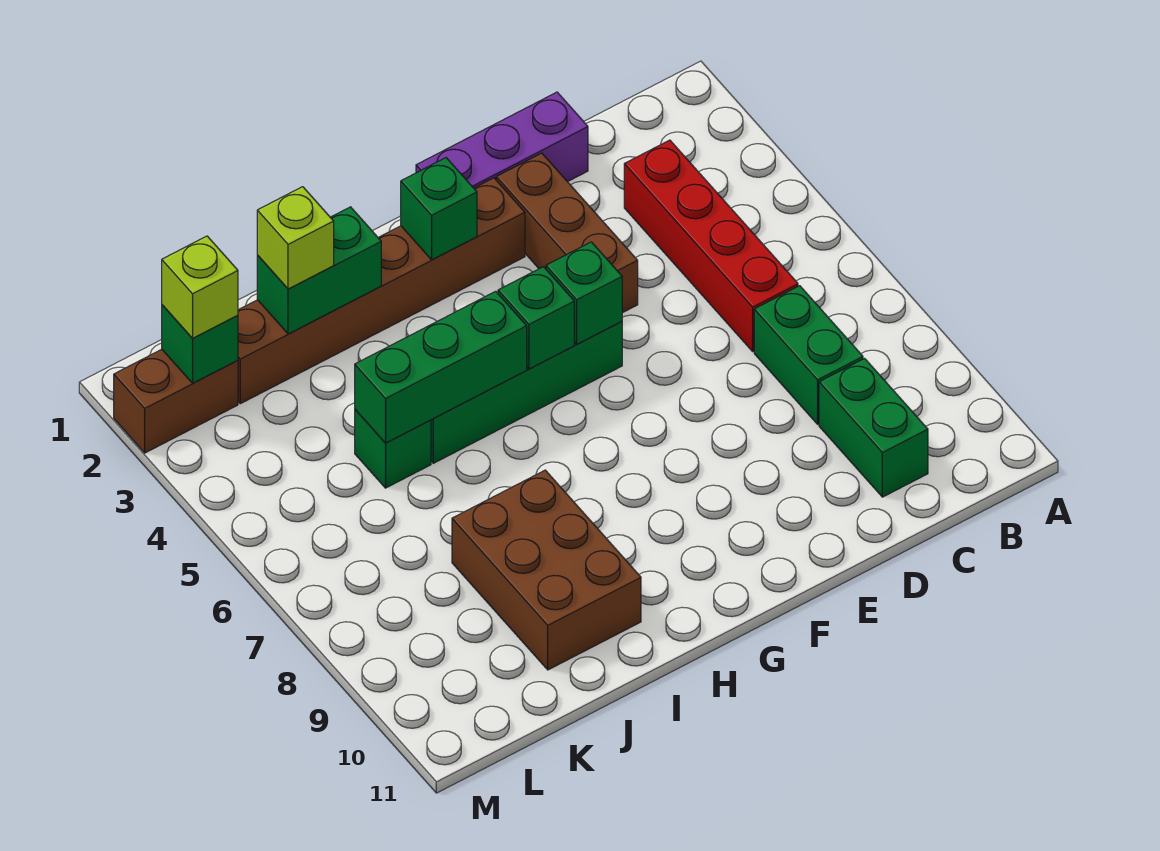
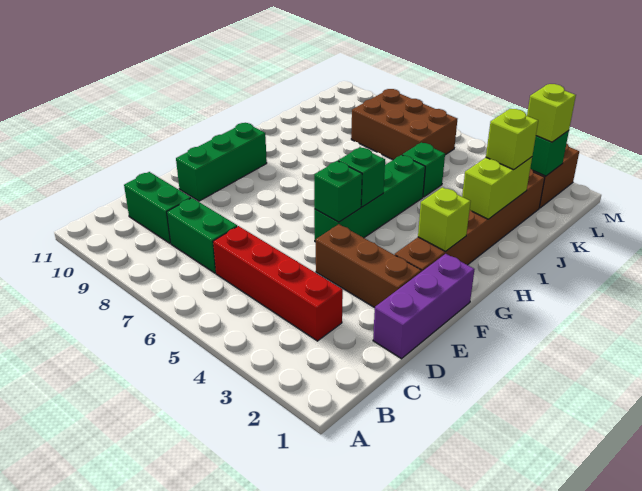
green 1x1 brick [401,158,477,260] -> lime 1x1 brick [418,187,471,251]
green 1x3 brick [355,291,527,443] -> green 1x3 brick moved to [176,123,267,201]
green 1x2 brick [257,207,381,334] -> lime 1x2 brick [462,157,532,219]
brown 2x3 brick [452,470,641,670] -> brown 2x3 brick moved to [351,89,457,160]

